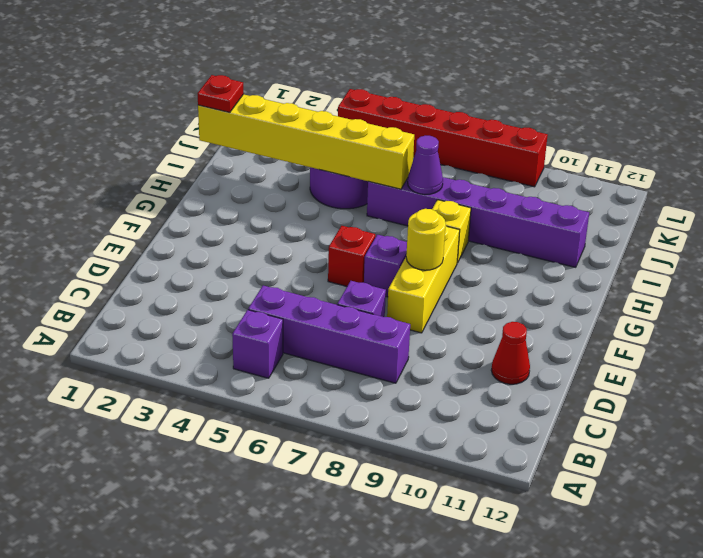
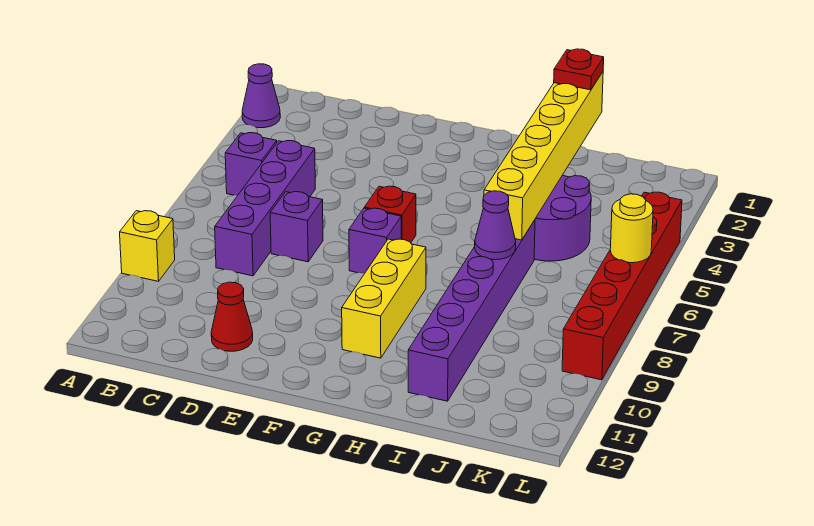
none -> purple 1x1 cone [242,64,280,128]
yellow 1x3 brick [387,226,460,333] -> yellow 1x3 brick turned to [342,239,426,358]
yellow 1x1 round brick [406,209,446,270] -> yellow 1x1 round brick moved to [610,194,653,263]
yellow 1x1 brick [432,200,471,263] -> yellow 1x1 brick moved to [120,211,175,281]

